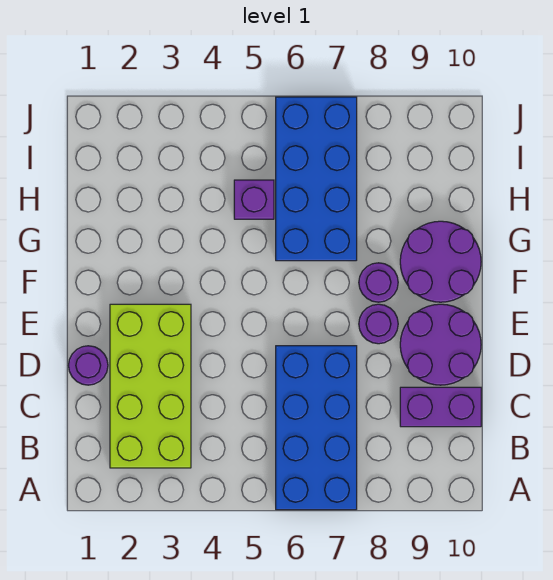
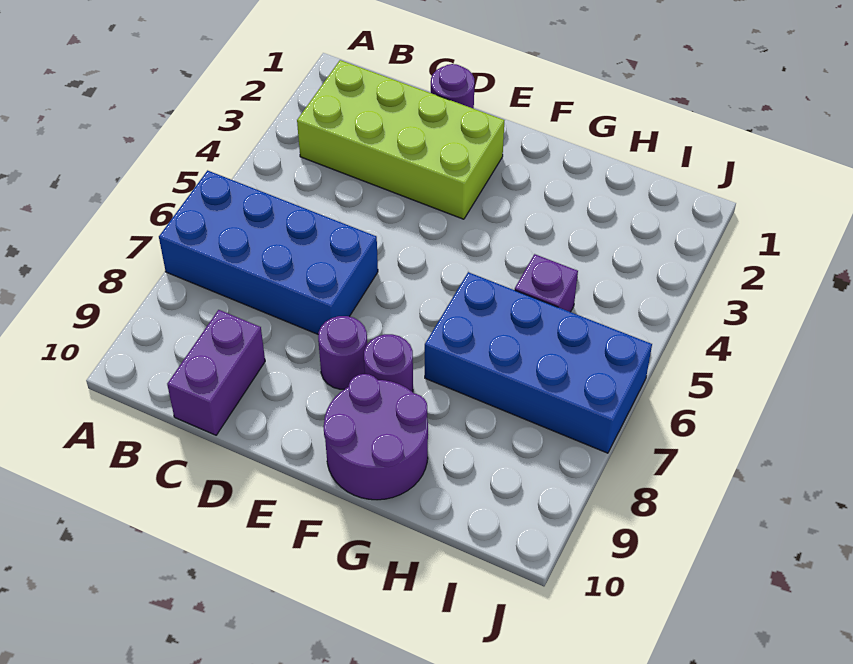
purple 2x2 round brick [400,304,481,385] -> none

